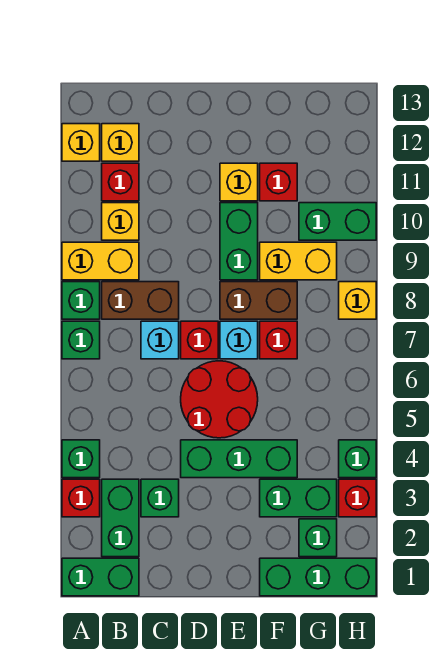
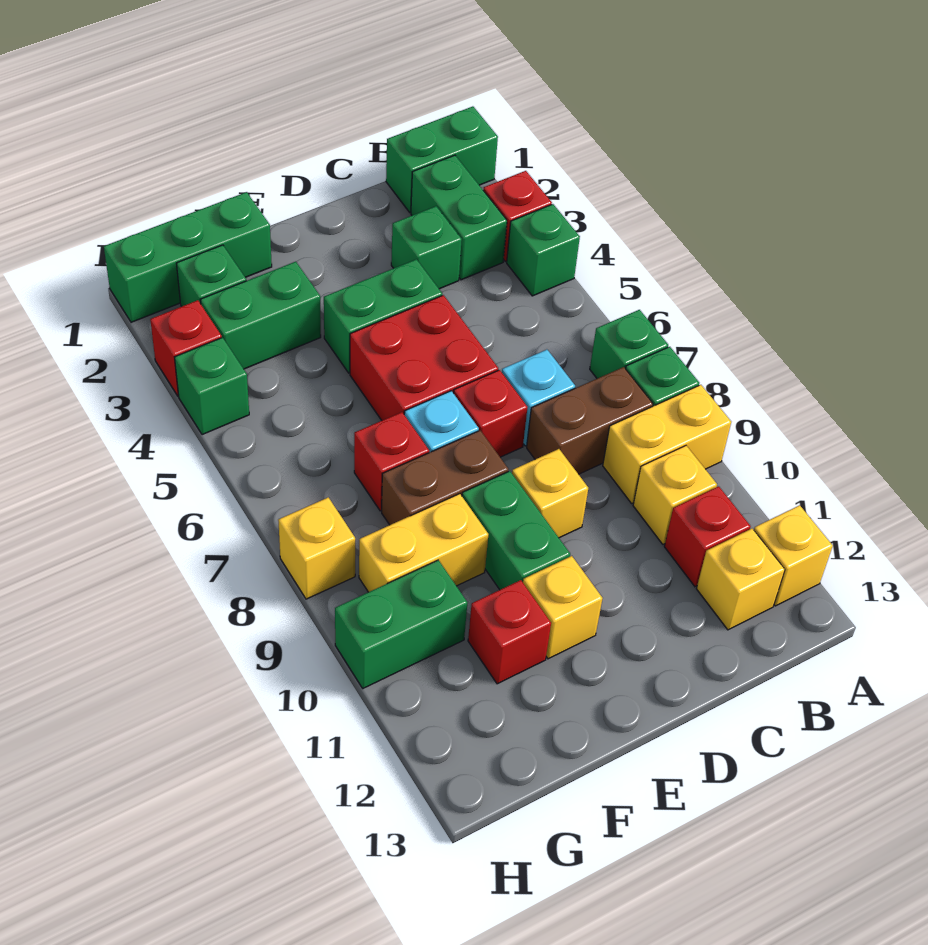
green 1x3 brick [181,440,297,478] -> green 1x2 brick [324,259,442,373]
red 2x2 round brick [181,361,258,438] -> red 2x2 brick [350,295,498,420]
none -> yellow 1x1 brick [512,449,588,538]

